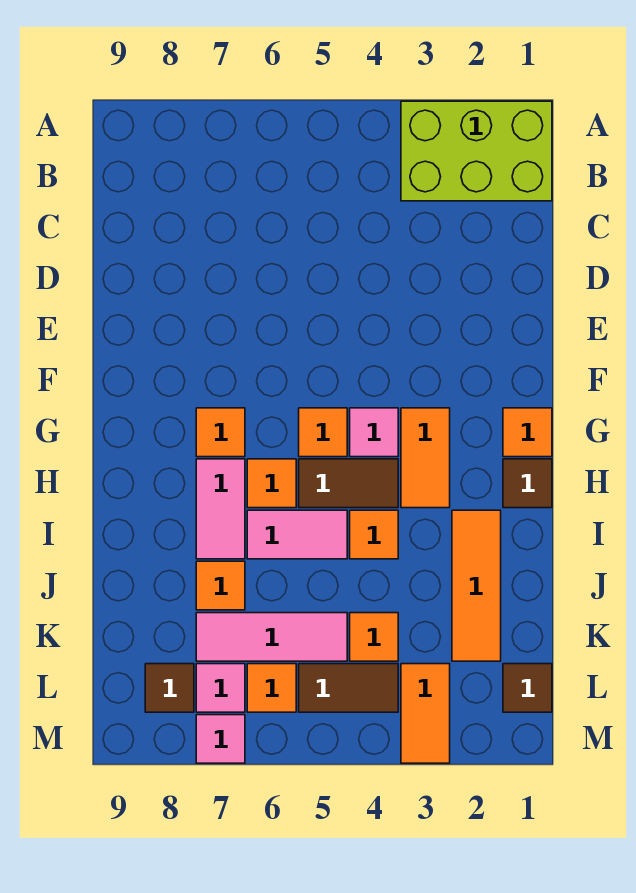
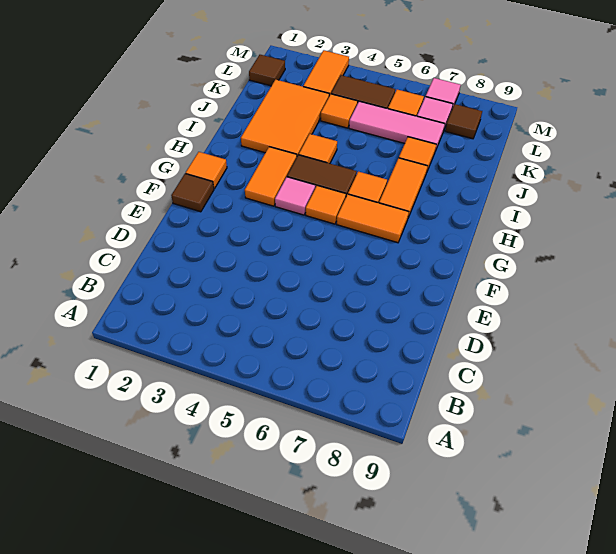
lime 2x3 brick [401,101,552,201] -> none
orange 1x1 tile [196,408,245,457] -> orange 1x2 tile [337,194,409,243]
brown 1x1 tile [503,459,552,508] -> brown 1x1 tile moved to [171,174,214,212]
pink 1x2 tile [196,459,245,559] -> orange 1x2 tile [379,158,427,217]
orange 1x3 tile [452,510,501,661] -> orange 2x3 tile [241,80,329,156]
pink 1x2 tile [247,510,347,559] -> none

